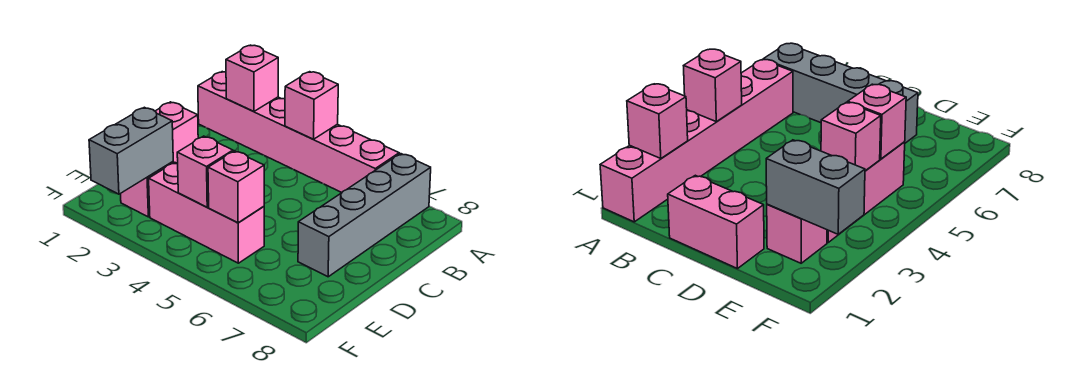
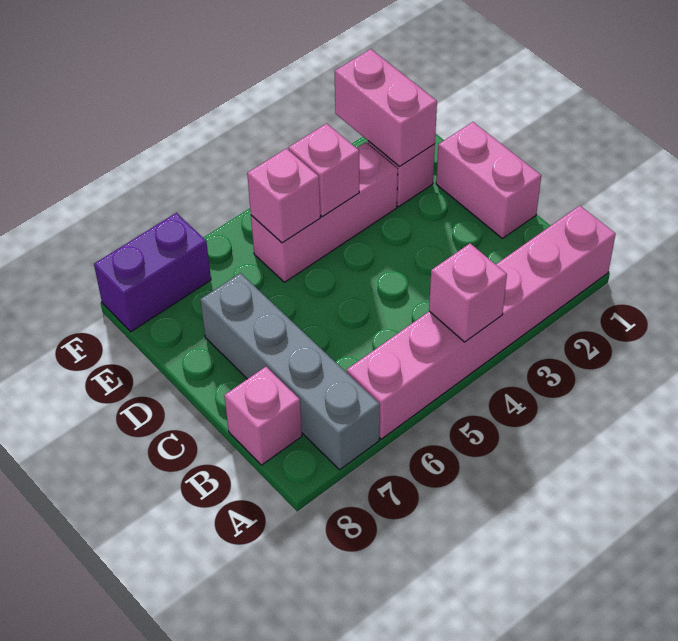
pink 1x1 brick [226,45,278,112] -> pink 1x1 brick moved to [224,367,302,465]
grey 1x2 brick [89,107,173,194] -> pink 1x2 brick [335,49,437,166]
none -> purple 1x2 brick [94,213,211,332]

